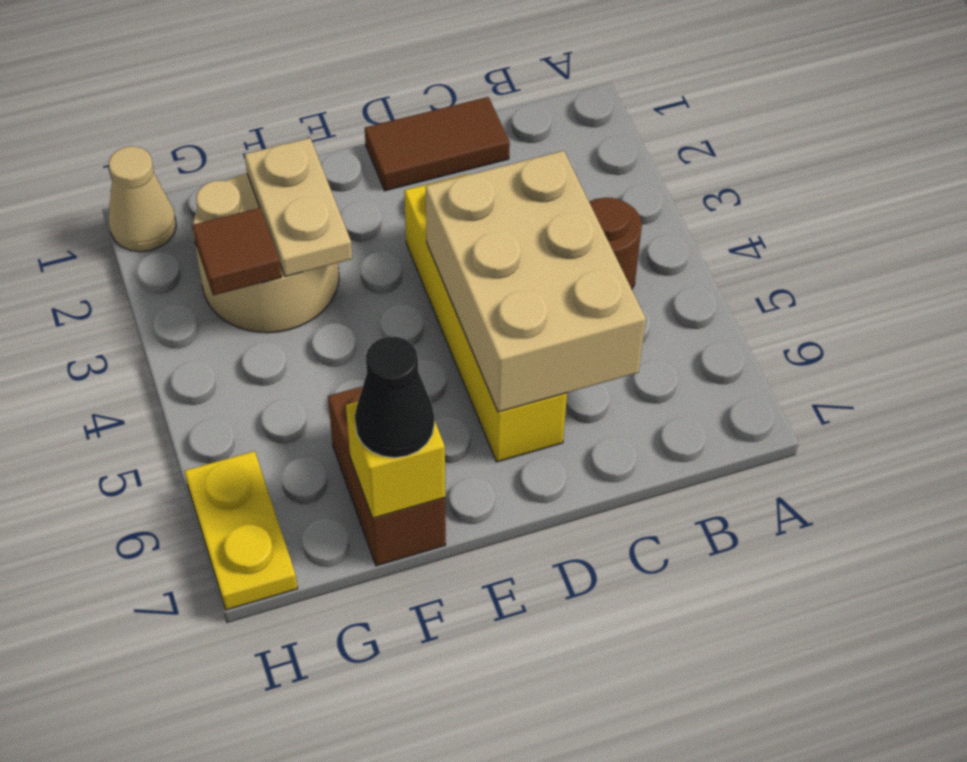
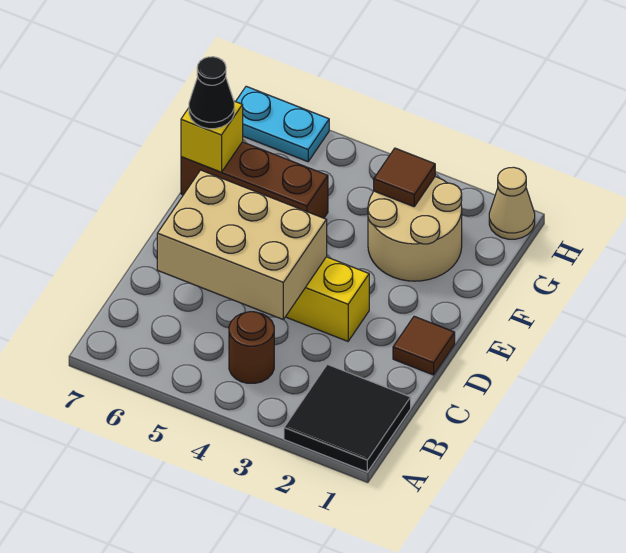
none -> black 2x2 tile [284,364,411,472]
brown 1x2 tile [365,97,510,191] -> brown 1x1 tile [393,316,455,375]
tan 1x2 plate [245,138,352,277] -> none
brown 1x2 brick [328,386,446,566] -> brown 1x3 brick [181,142,328,218]
yellow 1x2 plate [185,451,298,610] -> cyan 1x2 plate [236,86,329,162]

